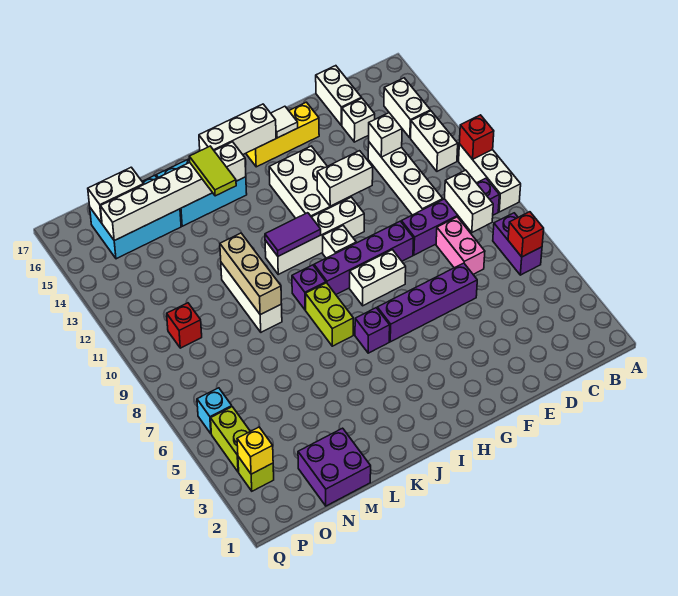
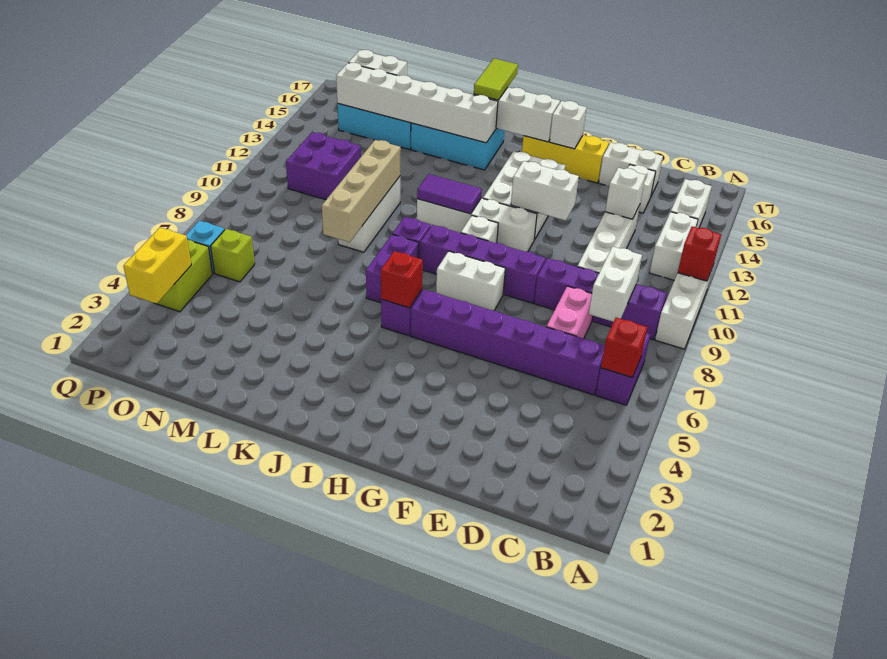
white 1x2 brick [316,66,361,125] -> white 1x2 brick turned to [599,143,663,196]
purple 1x4 brick [377,263,477,342] -> purple 1x6 brick [411,290,605,395]
white 1x1 tile [271,106,298,138] -> white 1x1 brick [550,101,587,149]
lime 1x2 brick [306,283,353,346] -> purple 1x2 brick [366,234,419,303]
lime 1x2 tile [189,146,236,196] -> lime 1x2 tile moved to [474,59,518,100]
tan 1x3 brick [220,233,281,315] -> tan 1x4 brick [322,140,401,242]
purple 2x2 brick [298,428,371,506] -> purple 2x2 brick moved to [286,132,361,200]
red 1x1 brick [167,303,202,348] -> red 1x1 brick moved to [381,251,423,308]
lime 1x1 brick [238,457,274,491] -> lime 1x1 brick moved to [211,229,255,282]
yellow 1x1 brick [237,427,273,474] -> yellow 1x2 brick [124,228,191,304]

